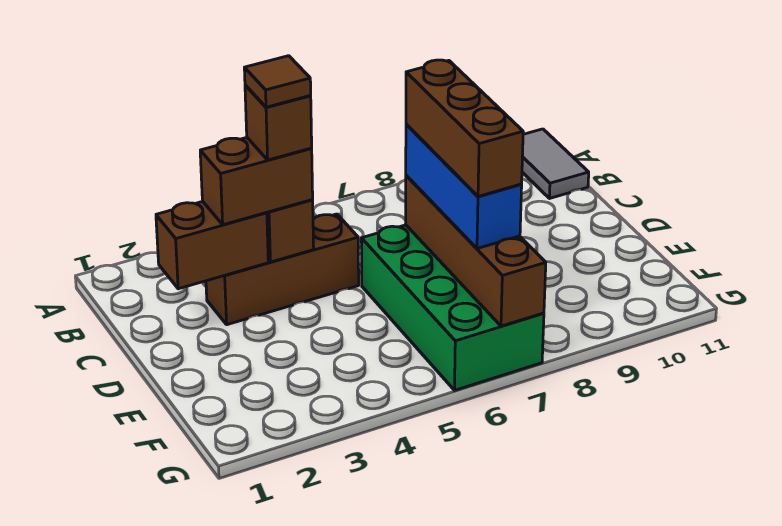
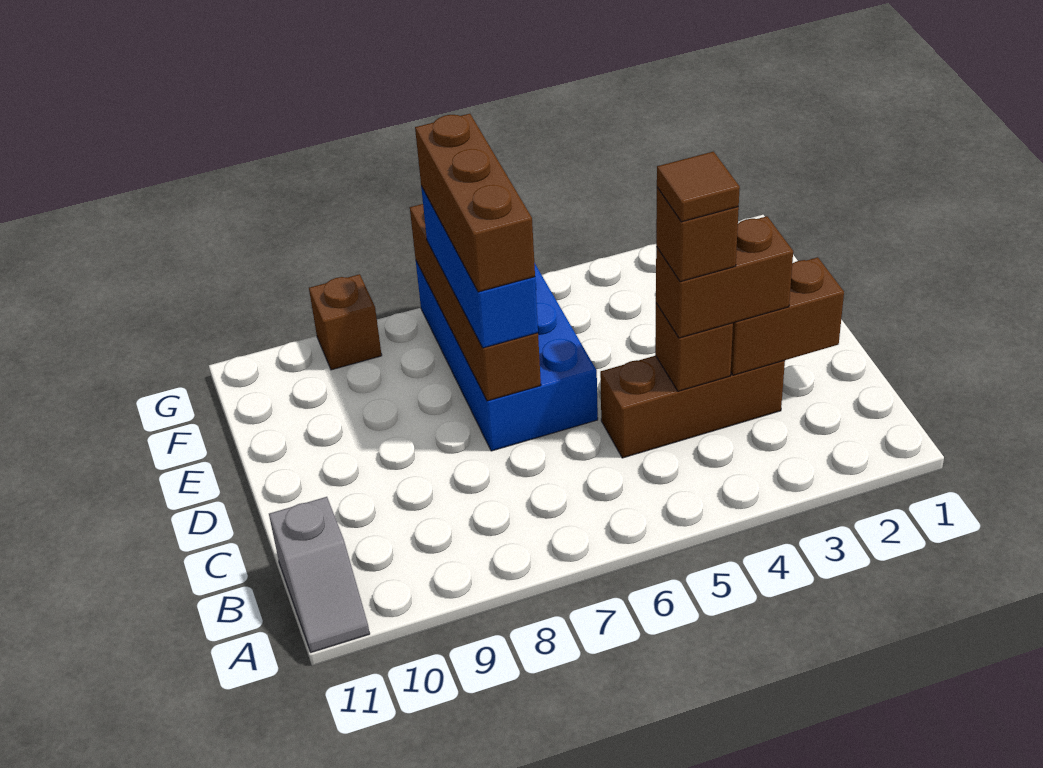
grey 1x2 tile [522,129,589,199] -> grey 1x2 slope [269,497,370,652]
green 2x4 brick [361,225,544,390] -> blue 2x4 brick [416,261,598,451]
none -> brown 1x1 brick [309,274,382,370]

